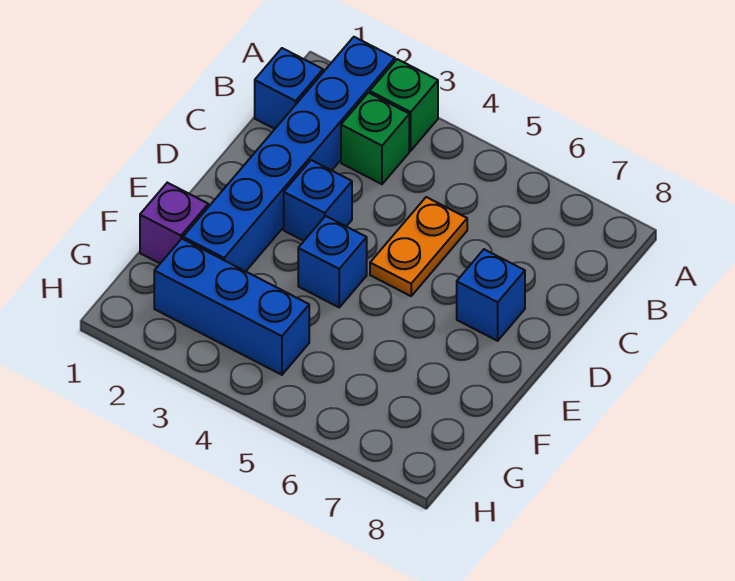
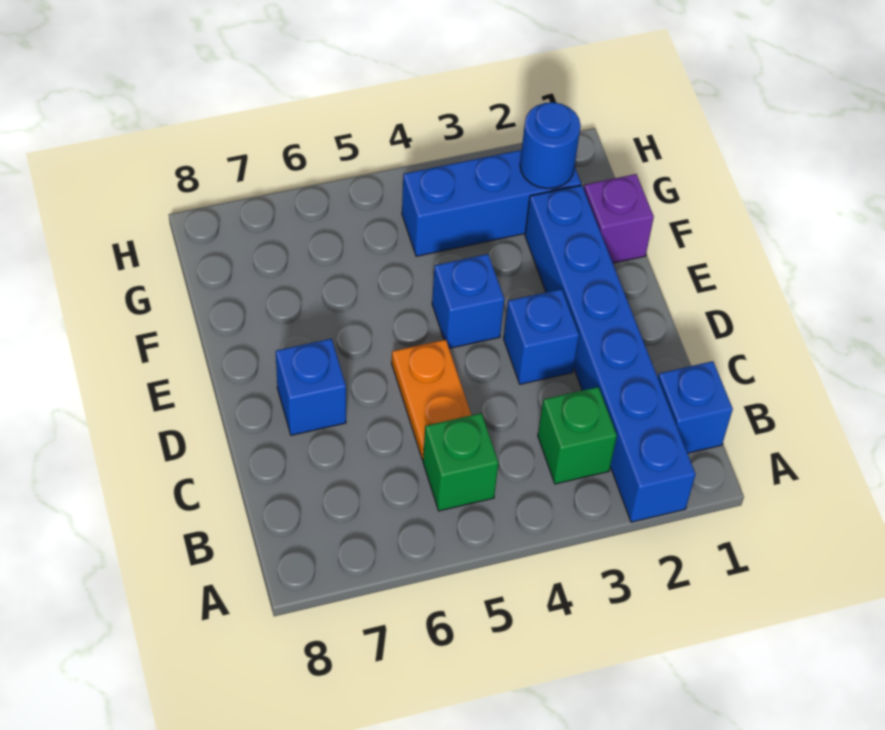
green 1x1 brick [370,59,438,151] -> green 1x1 brick moved to [423,413,499,511]
none -> blue 1x1 round brick [520,102,581,189]

